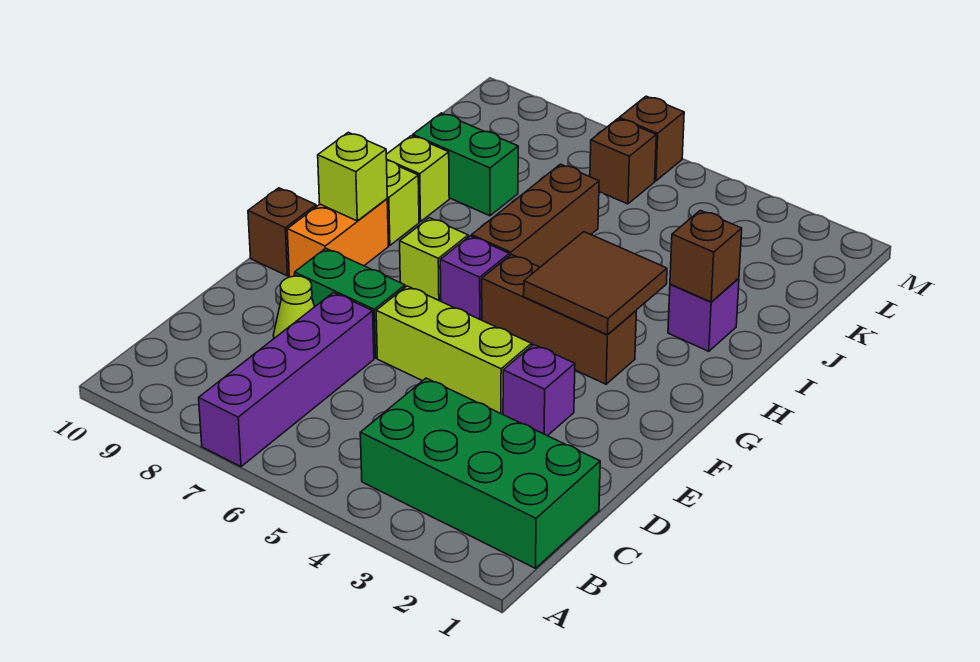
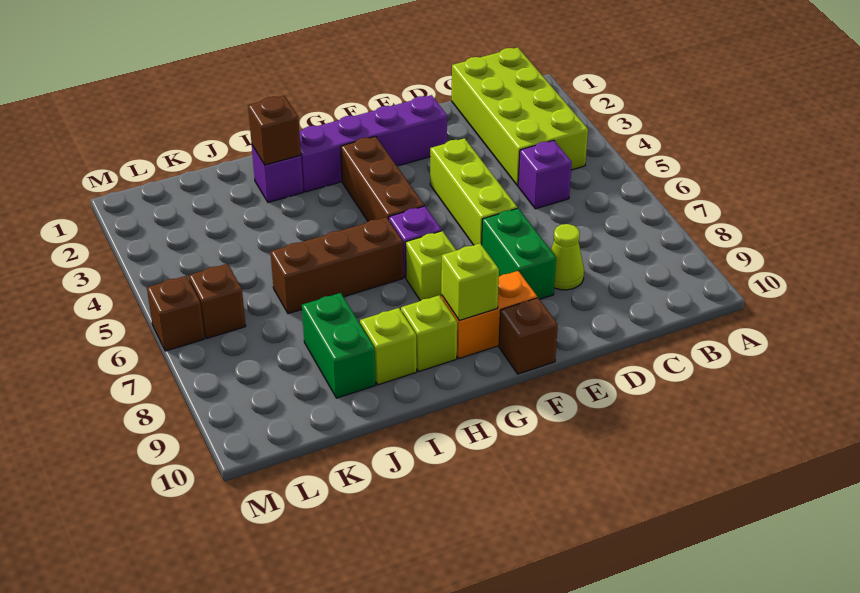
purple 1x4 brick [199,292,374,467] -> purple 1x4 brick moved to [299,95,447,192]
green 2x4 brick [360,378,600,568] -> lime 2x4 brick [452,47,588,186]
purple 1x1 brick [503,344,575,436] -> purple 1x1 brick moved to [518,140,572,209]
brown 2x2 tile [524,232,667,335] -> none

